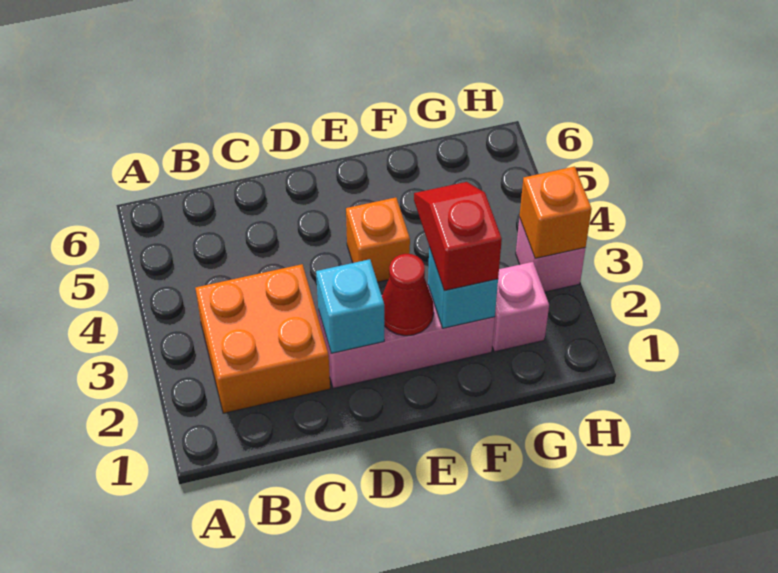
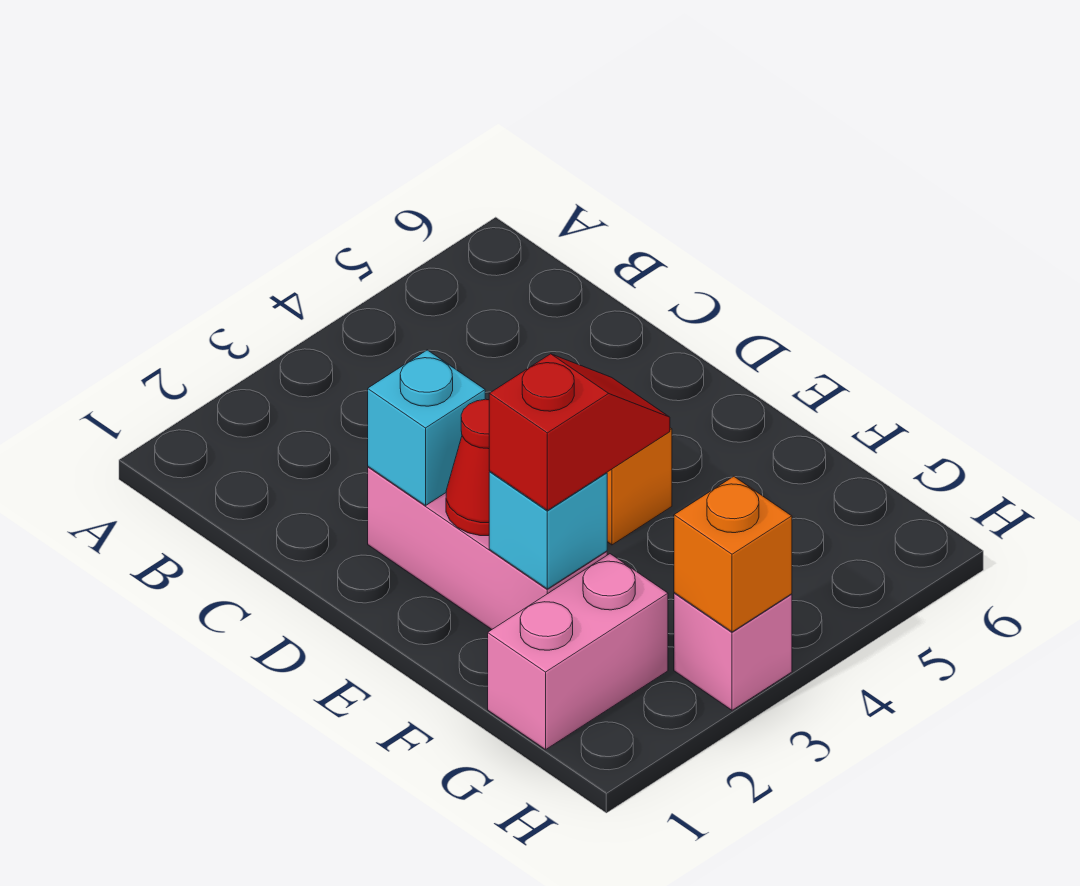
orange 2x2 brick [195,264,330,413] -> none
pink 1x1 brick [492,262,549,352] -> pink 1x2 brick [488,554,668,750]

